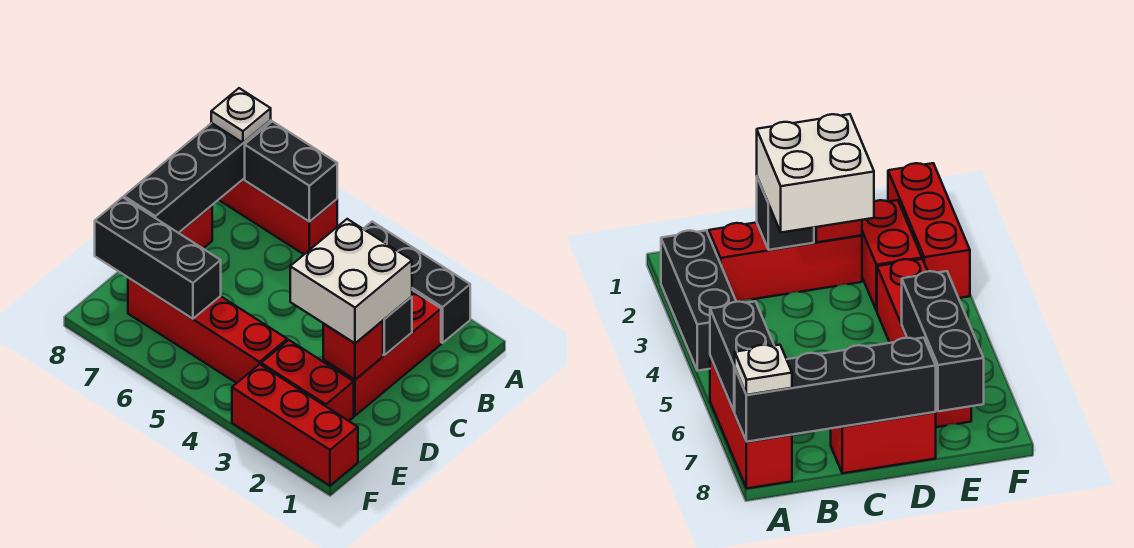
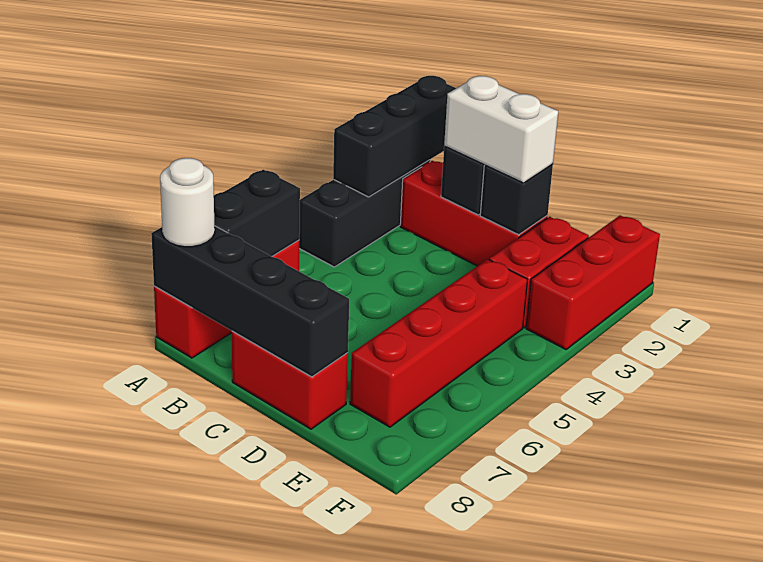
white 1x1 plate [211,88,271,143] -> white 1x1 round brick [160,158,215,247]
white 2x2 brick [290,219,412,343] -> white 1x2 brick [444,76,558,183]
red 1x1 brick [323,321,383,380] -> black 1x1 brick [480,164,553,235]
black 1x3 brick [95,197,221,319] -> black 1x3 brick moved to [333,76,456,197]

